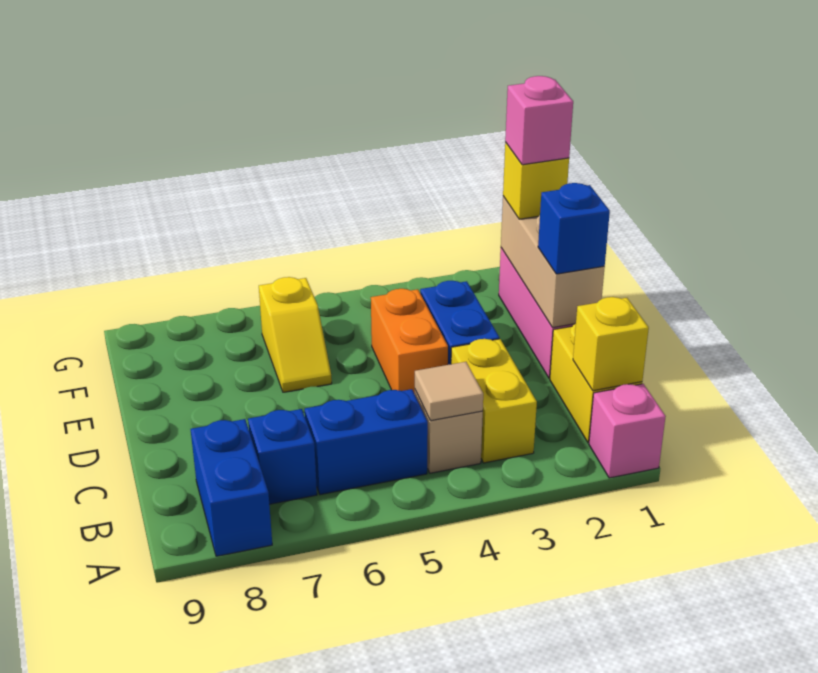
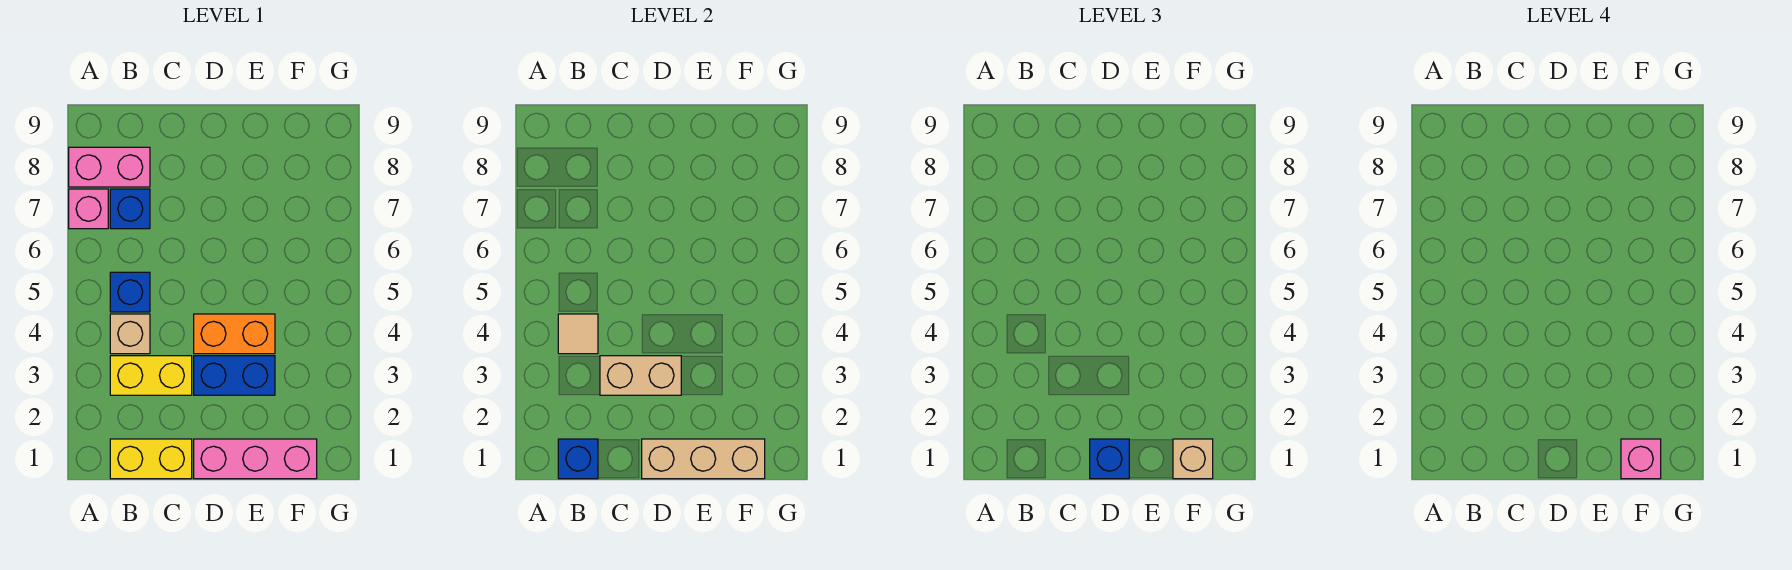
pink 1x1 brick [589,384,666,478] -> pink 1x1 brick moved to [69,189,108,229]
blue 1x2 brick [191,419,272,556] -> pink 1x2 brick [69,147,150,187]
yellow 1x1 brick [573,297,649,391] -> blue 1x1 brick [558,439,598,479]
blue 1x2 brick [305,389,428,495] -> blue 1x1 brick [110,272,150,312]
none -> tan 1x2 brick [600,356,681,395]
yellow 1x2 slope [259,277,332,392] -> none
yellow 1x1 brick [503,142,569,219] -> tan 1x1 brick [1173,439,1213,479]

